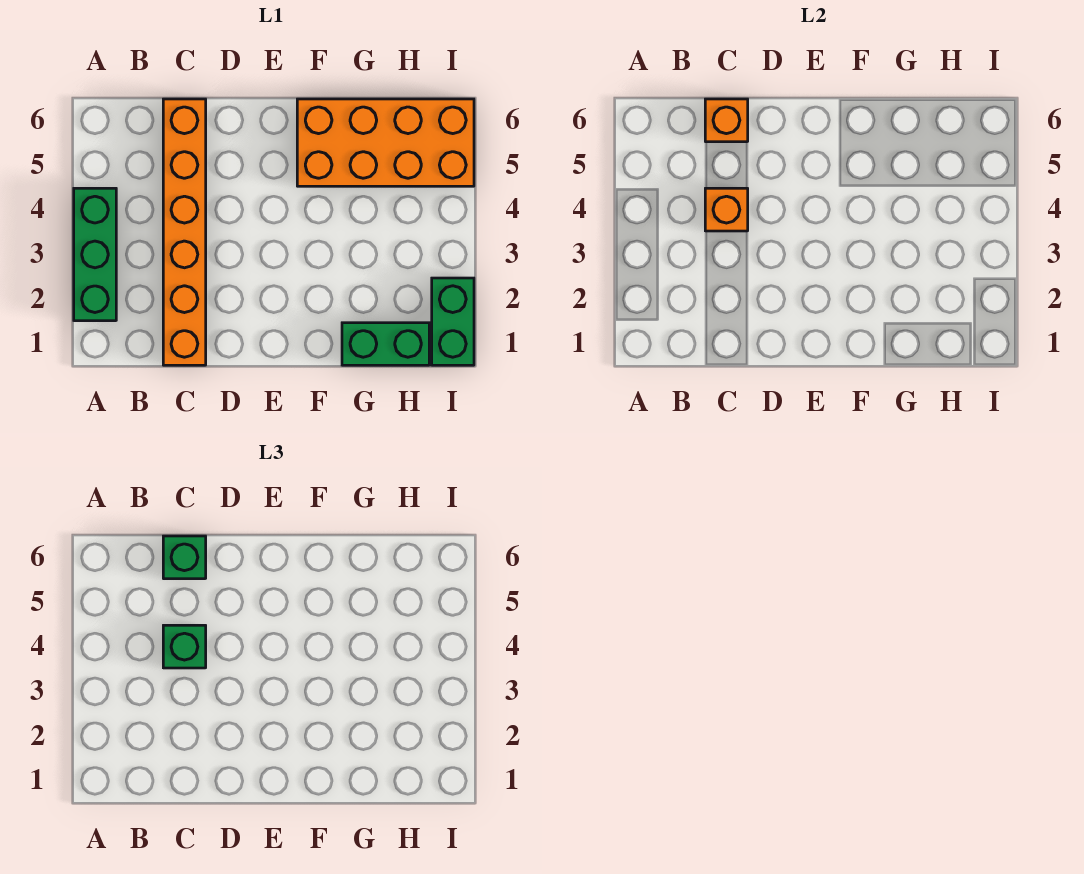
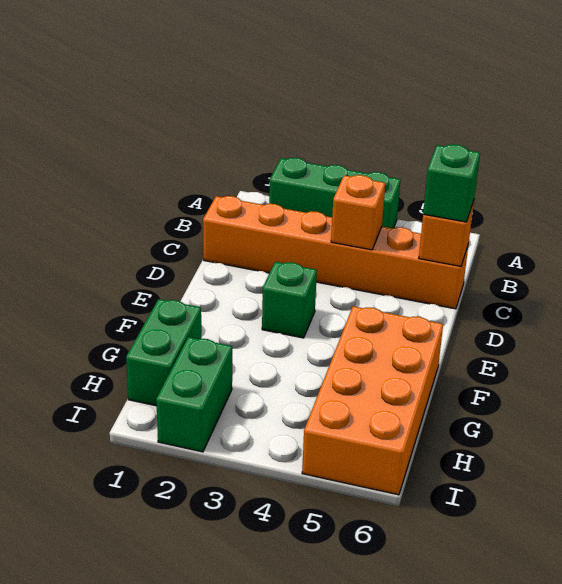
green 1x1 brick [163,625,206,668] -> green 1x1 brick moved to [262,262,317,338]
green 1x2 brick [432,278,474,365] -> green 1x2 brick turned to [156,337,232,452]

